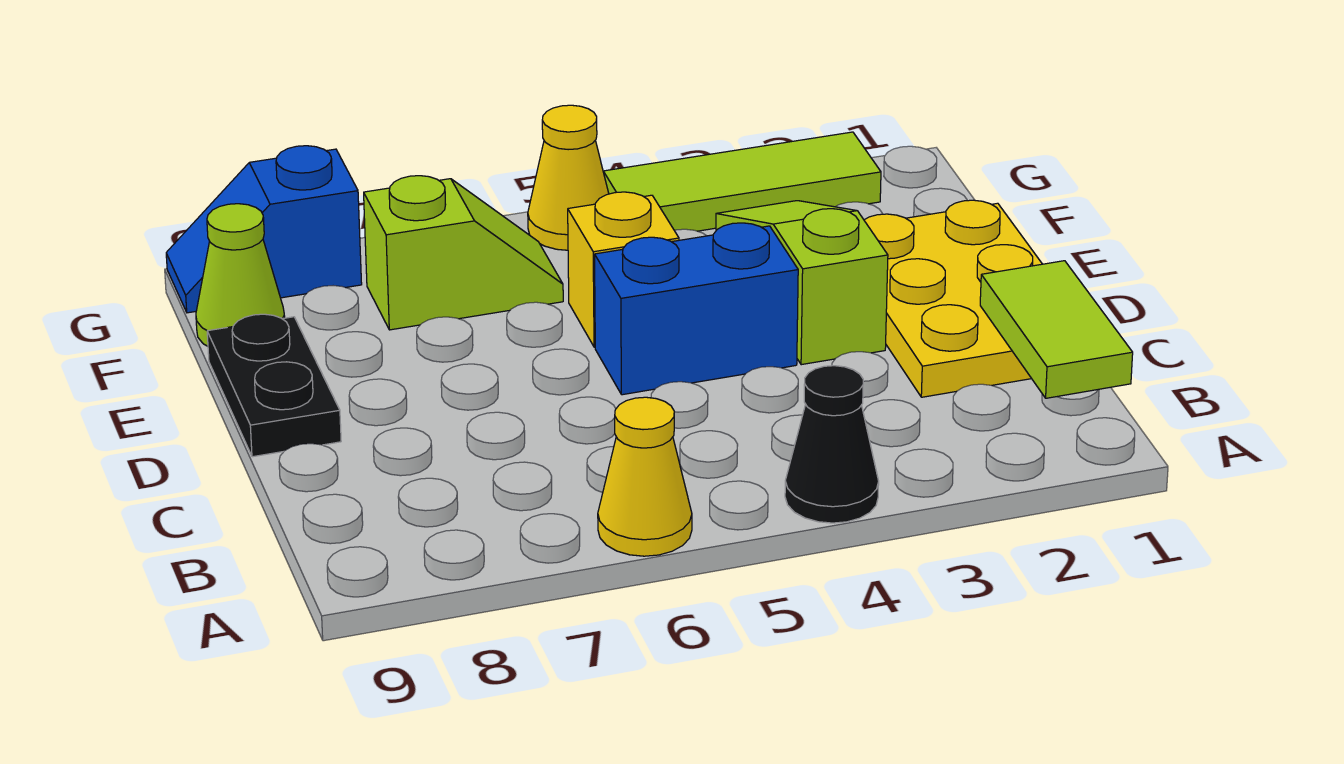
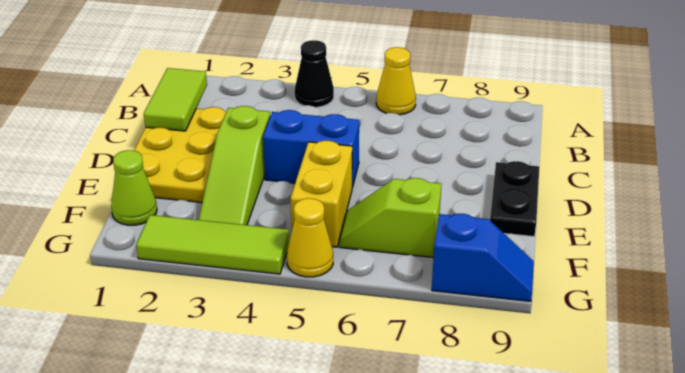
yellow 1x1 brick [568,192,679,347] -> yellow 1x2 brick [291,141,352,247]
lime 1x1 cone [196,204,285,346] -> lime 1x1 cone moved to [111,150,157,225]

